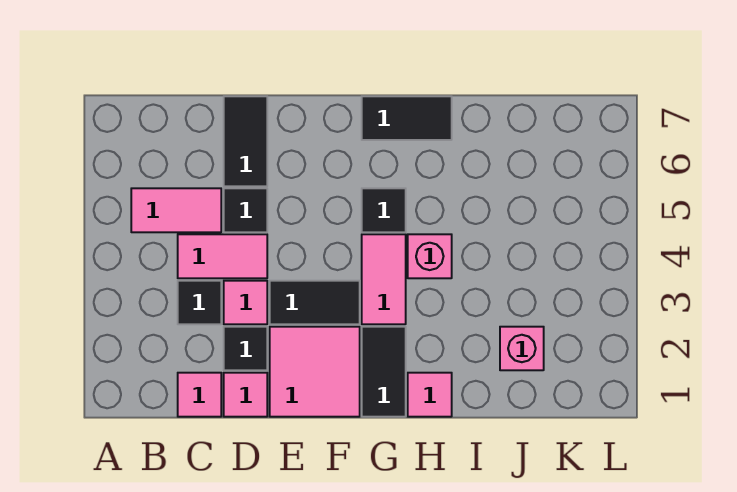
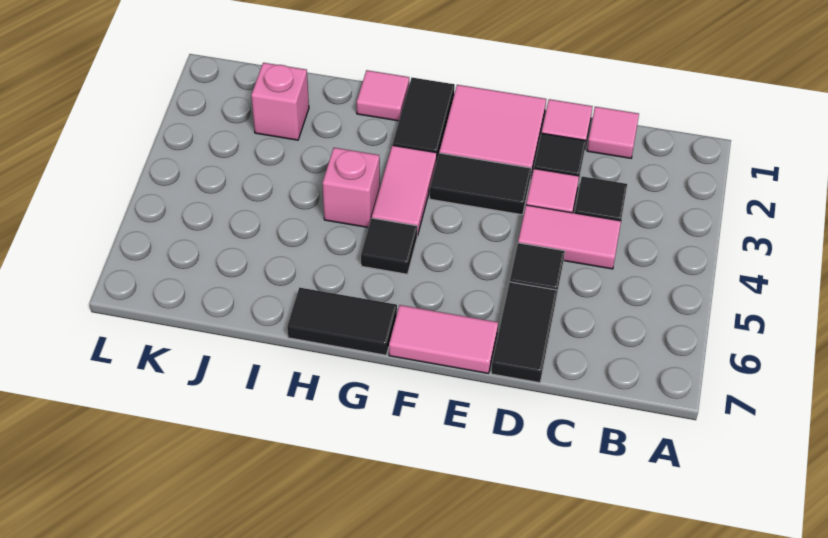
pink 1x2 tile [131,188,221,232] -> pink 1x2 tile moved to [389,305,498,373]

